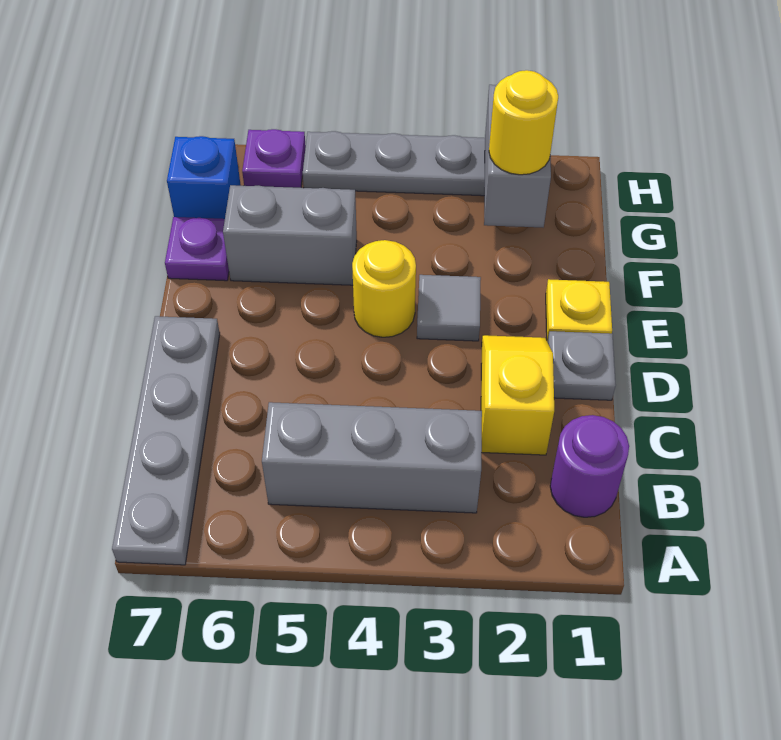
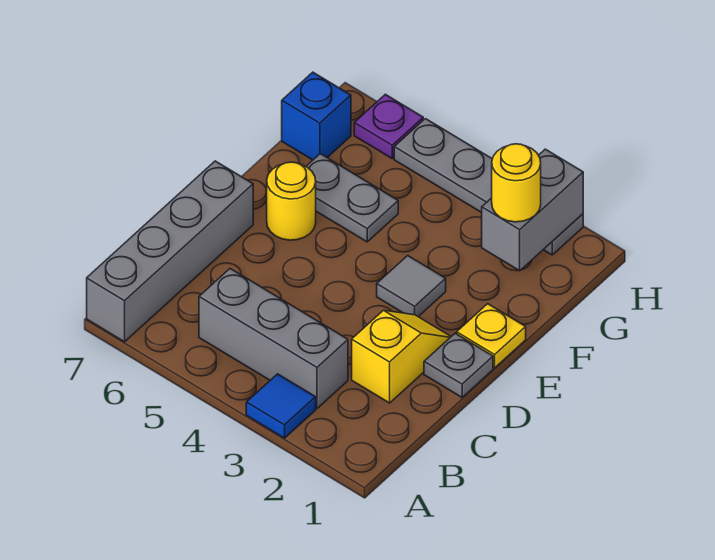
none -> blue 1x1 tile [246,374,316,438]
grey 1x4 plate [112,316,220,565] -> grey 1x4 brick [87,161,253,342]
purple 1x1 round brick [550,415,629,517] -> none
yellow 1x1 round brick [352,240,416,337] -> yellow 1x1 round brick moved to [267,162,316,240]
grey 1x2 brick [223,185,357,285] -> grey 1x2 plate [306,154,398,242]
purple 1x1 plate [165,217,229,281] -> none

